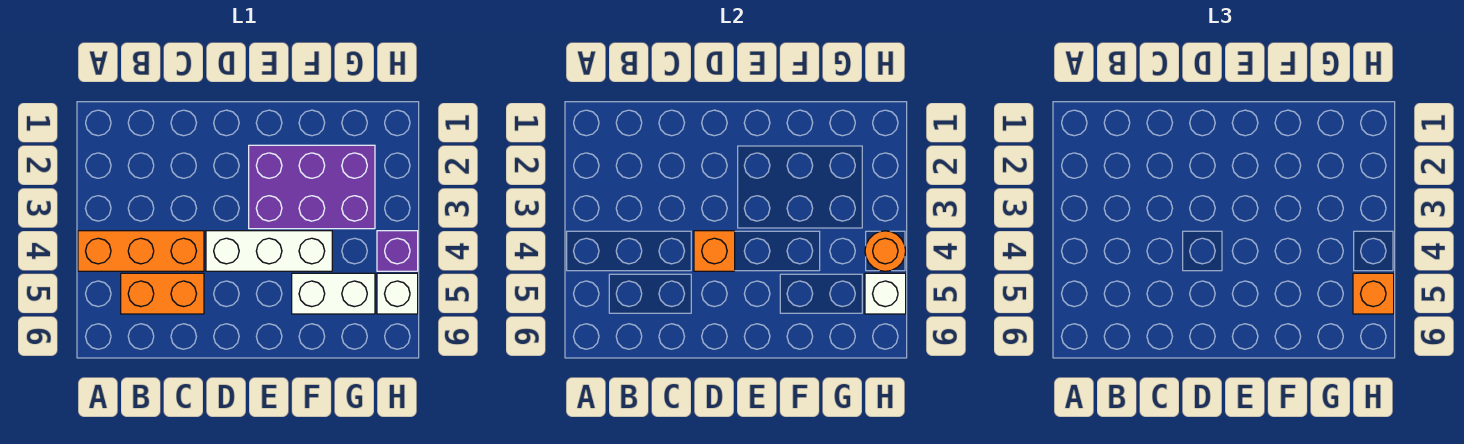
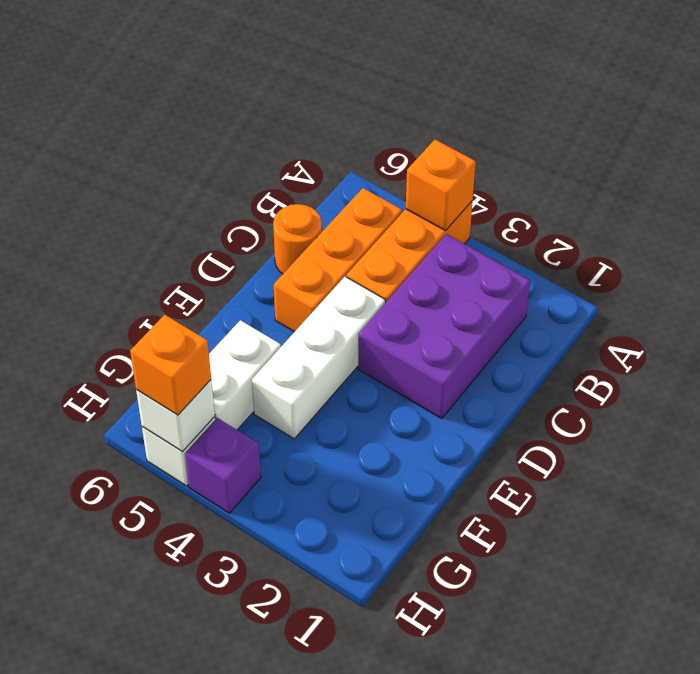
orange 1x2 brick [121,273,204,314] -> orange 1x3 brick [274,188,402,332]
orange 1x1 brick [694,231,735,271] -> orange 1x1 brick moved to [406,140,476,231]
purple 2x3 brick [249,145,375,229] -> purple 2x3 brick moved to [358,234,530,418]
orange 1x1 round brick [865,231,906,271] -> orange 1x1 round brick moved to [273,204,322,274]

